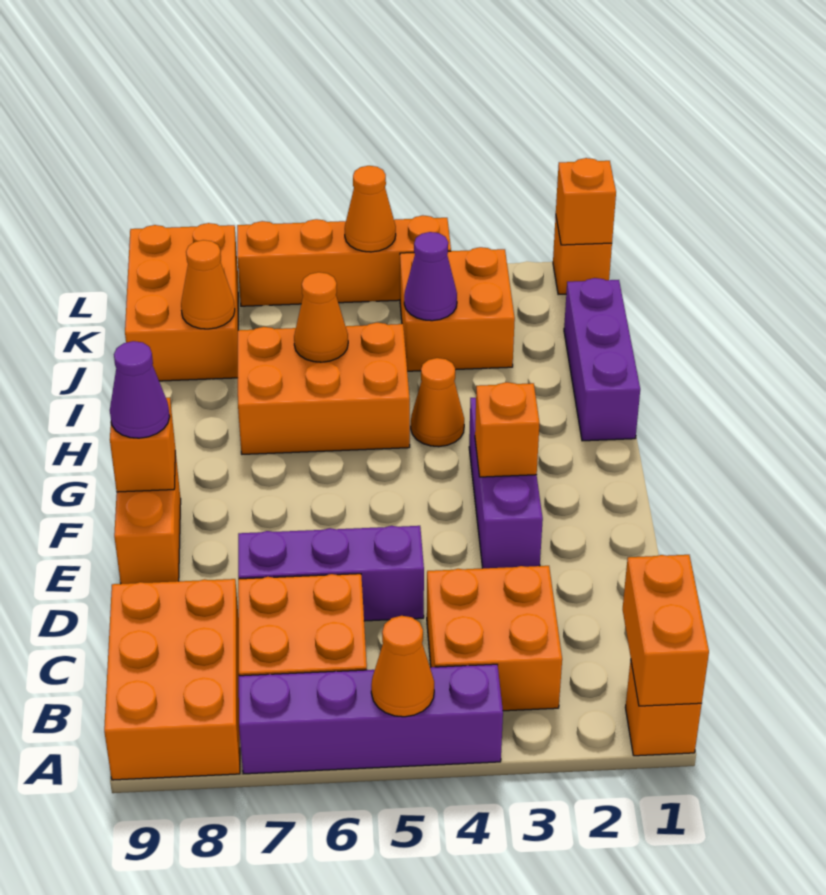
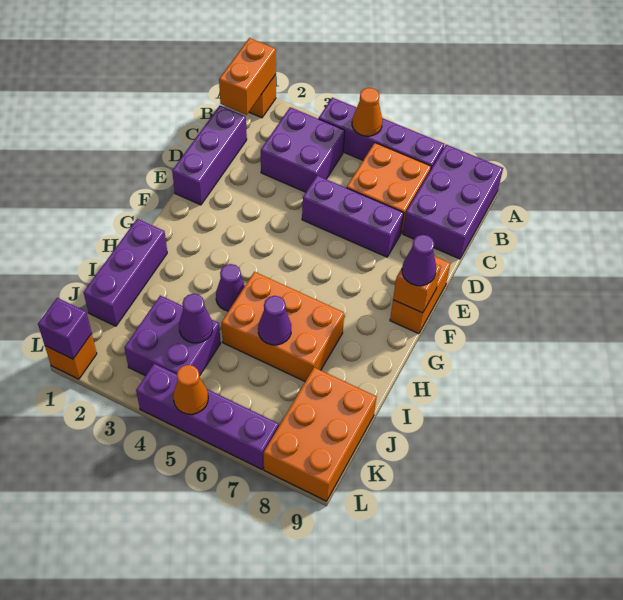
orange 2x3 brick [104,579,240,780] -> purple 2x3 brick [403,145,503,259]
orange 2x2 brick [427,566,562,711] -> purple 2x2 brick [261,107,345,192]
purple 1x3 brick [469,398,543,568] -> purple 1x3 brick moved to [172,106,247,205]
orange 1x1 brick [475,382,540,477] -> none
orange 1x1 cone [411,358,464,447] -> purple 1x1 cone [216,264,245,311]
orange 1x1 cone [294,272,348,362] -> purple 1x1 cone [258,296,291,345]
orange 2x2 brick [400,247,515,371] -> purple 2x2 brick [124,296,221,376]
orange 1x1 cone [181,240,235,329] -> none
orange 1x1 brick [556,158,616,245] -> purple 1x1 brick [38,298,92,359]
orange 1x4 brick [237,215,451,306] -> purple 1x4 brick [136,364,279,469]

